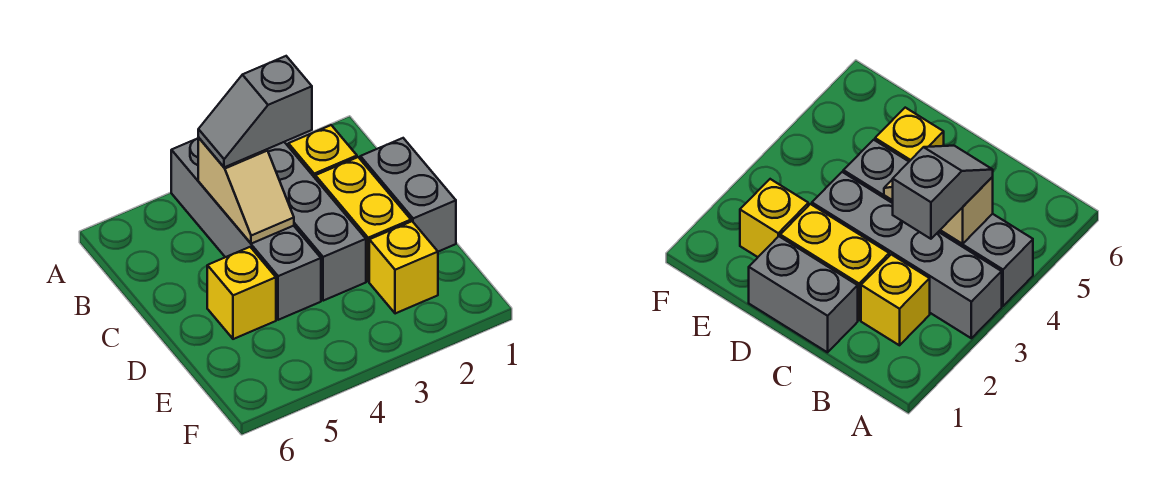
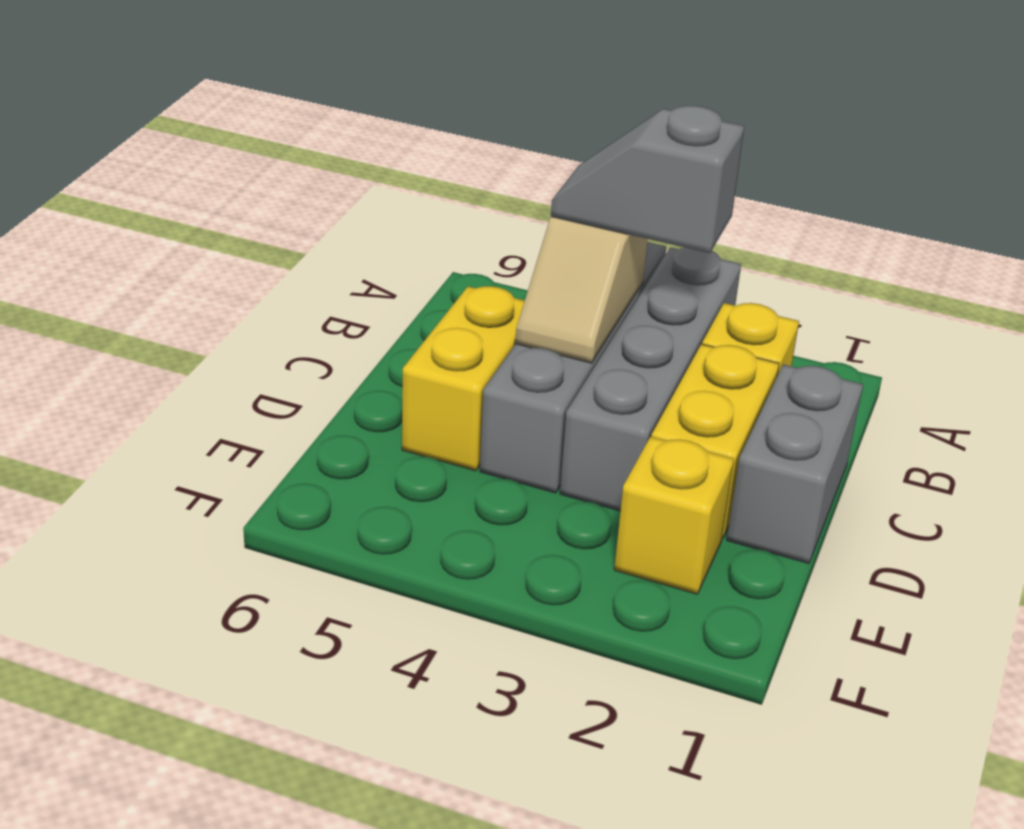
yellow 1x1 brick [207,247,276,339] -> yellow 1x2 brick [402,286,525,471]

